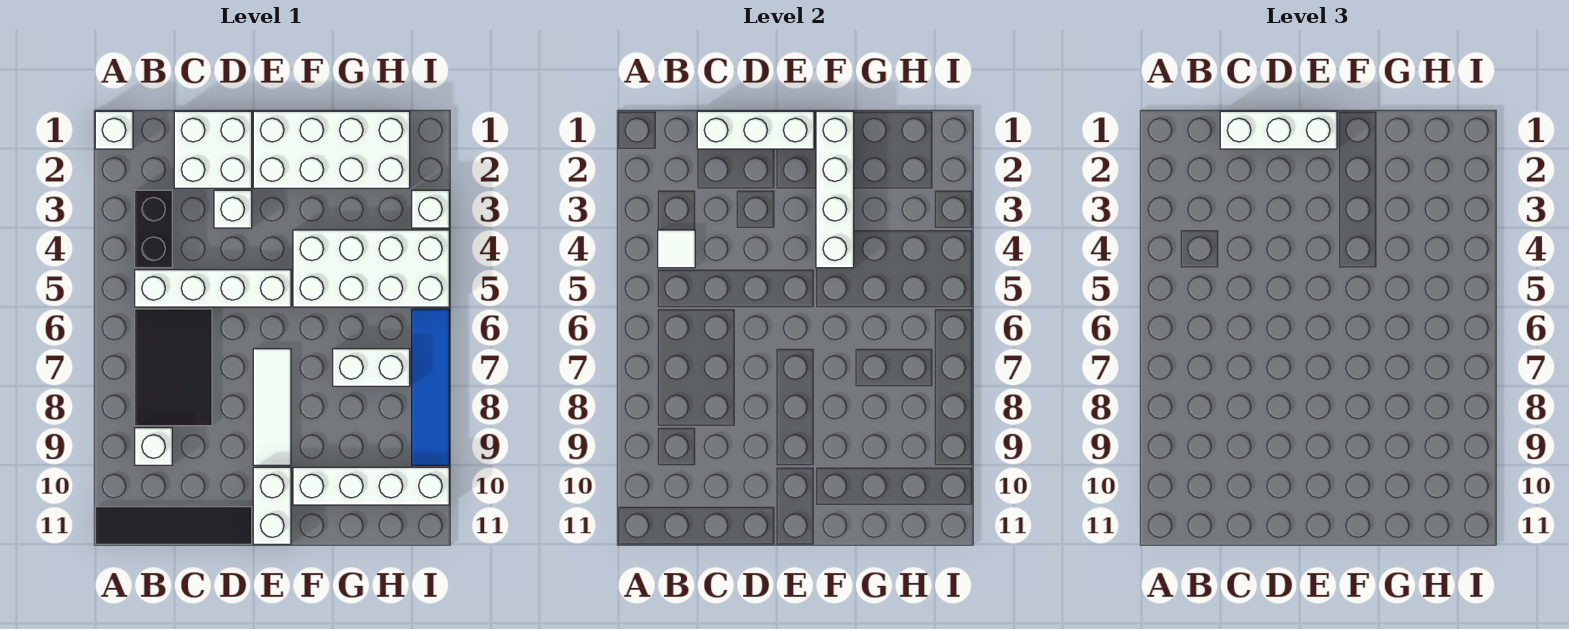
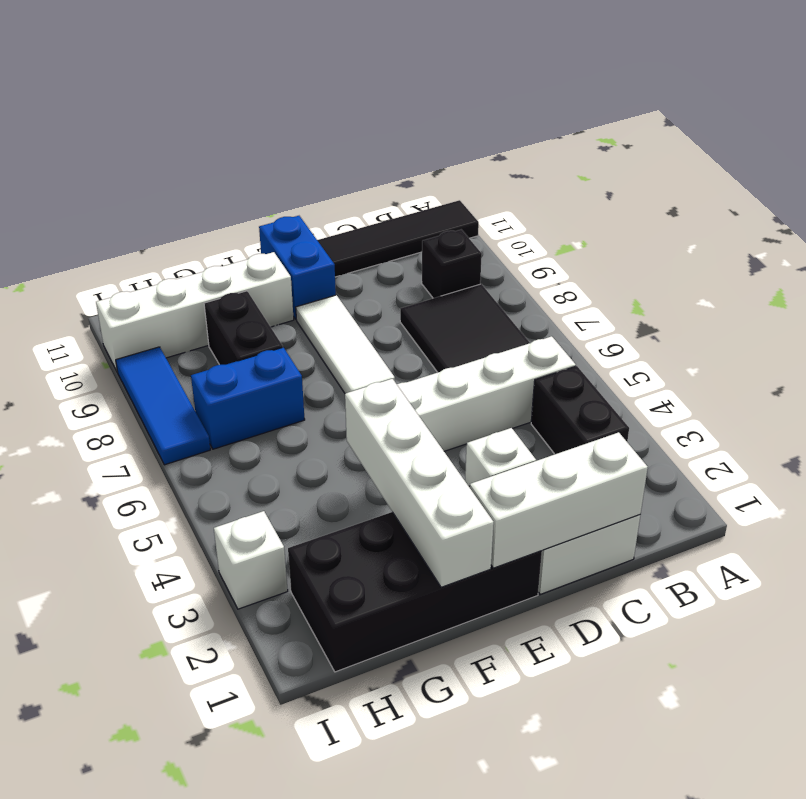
white 1x1 brick [95,111,133,149] -> none
white 1x1 tile [658,230,695,268] -> none
white 1x1 brick [135,428,172,465] -> black 1x1 brick [422,229,482,298]
white 1x3 brick [1220,111,1337,149] -> none
white 2x4 brick [253,111,410,188] -> black 2x4 brick [288,485,542,672]
white 1x2 brick [253,467,291,544] -> blue 1x2 brick [259,216,336,319]
white 2x4 brick [293,230,449,307] -> none
white 1x2 brick [333,349,410,386] -> blue 1x2 brick [191,347,305,449]
none -> black 1x2 brick [204,291,283,365]
blue 1x4 tile [412,309,449,465] -> blue 1x3 tile [116,347,210,465]

